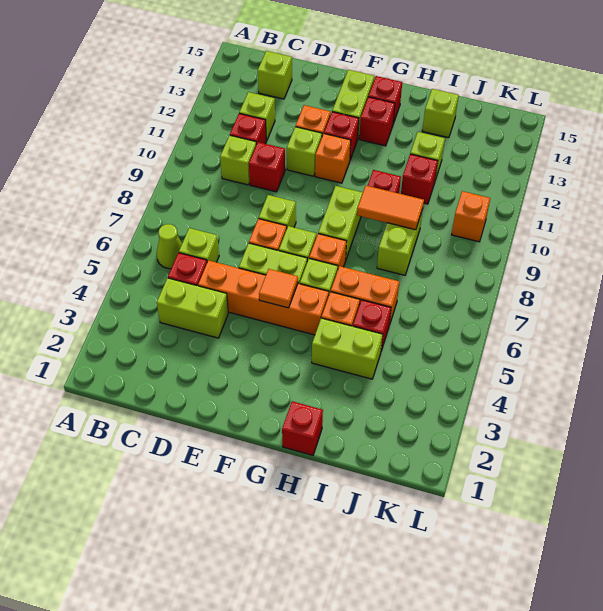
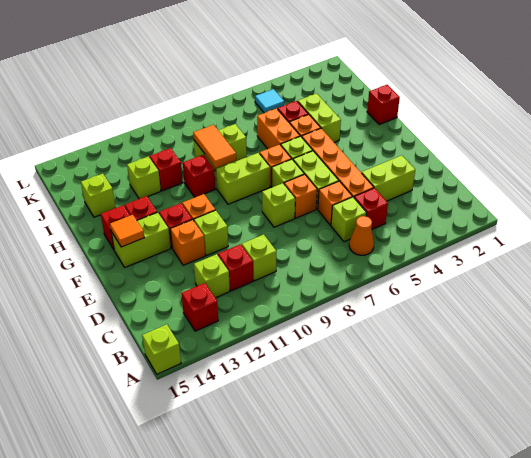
lime 1x1 cone [157,224,182,269] -> orange 1x1 cone [349,216,374,255]
lime 1x2 brick [157,278,228,338] -> lime 1x2 brick turned to [362,155,415,201]
lime 1x1 brick [258,51,292,99] -> lime 1x1 brick moved to [142,324,181,374]
red 1x1 brick [249,142,285,192] -> red 1x1 brick moved to [181,283,218,331]
orange 1x1 tile [259,269,298,308] -> orange 1x1 tile moved to [110,215,144,247]
none -> cyan 1x1 tile [255,89,284,113]
orange 1x1 brick [452,191,490,242] -> orange 1x1 brick moved to [318,181,352,225]

